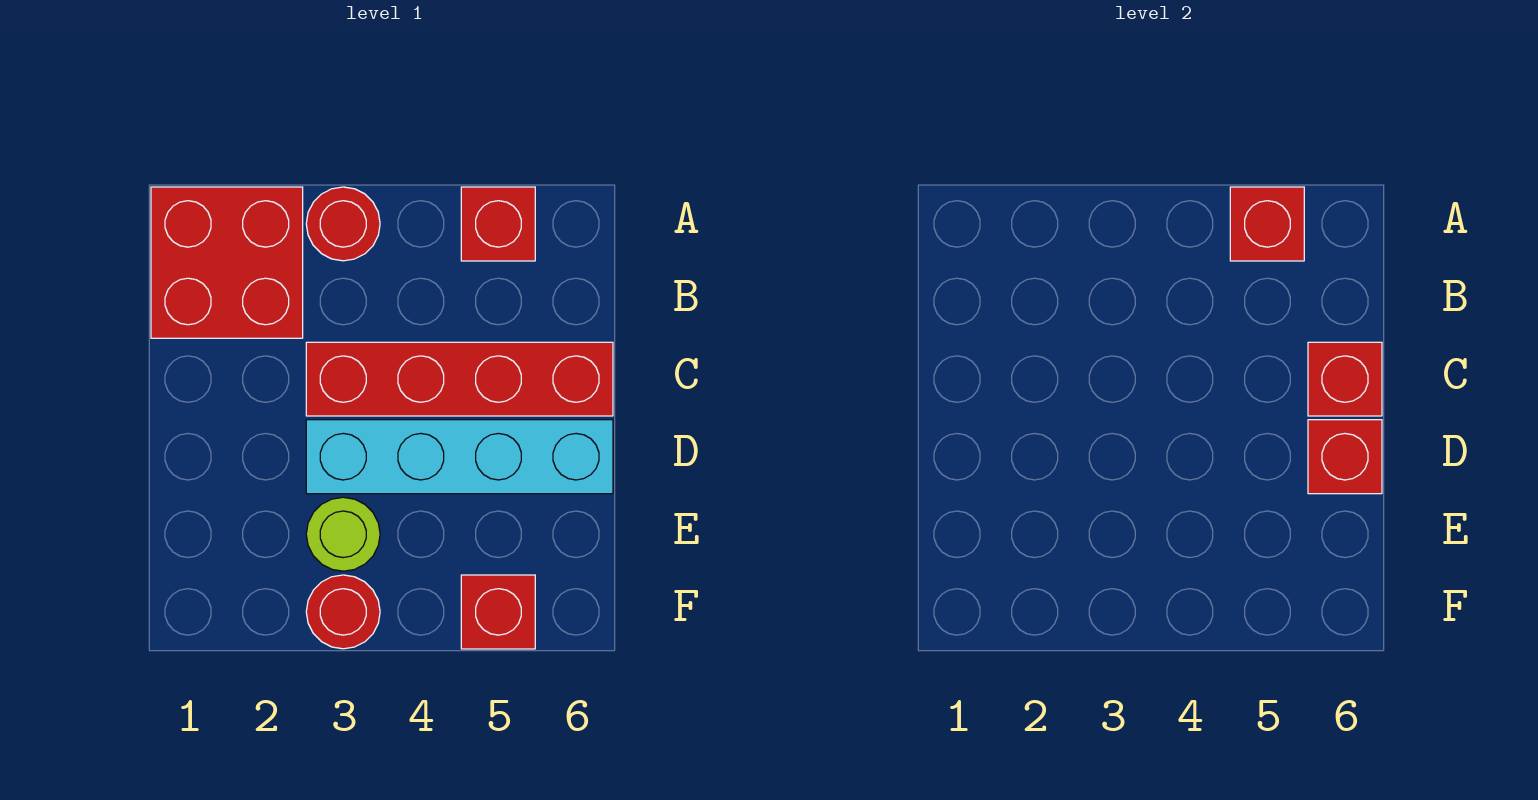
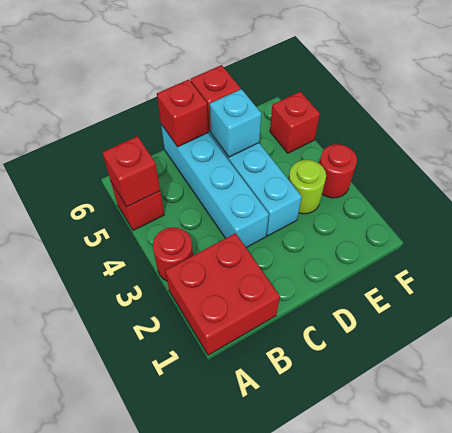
red 1x4 brick [306,342,613,416] -> cyan 1x4 brick [161,124,269,247]
none -> cyan 1x1 brick [210,89,261,157]

